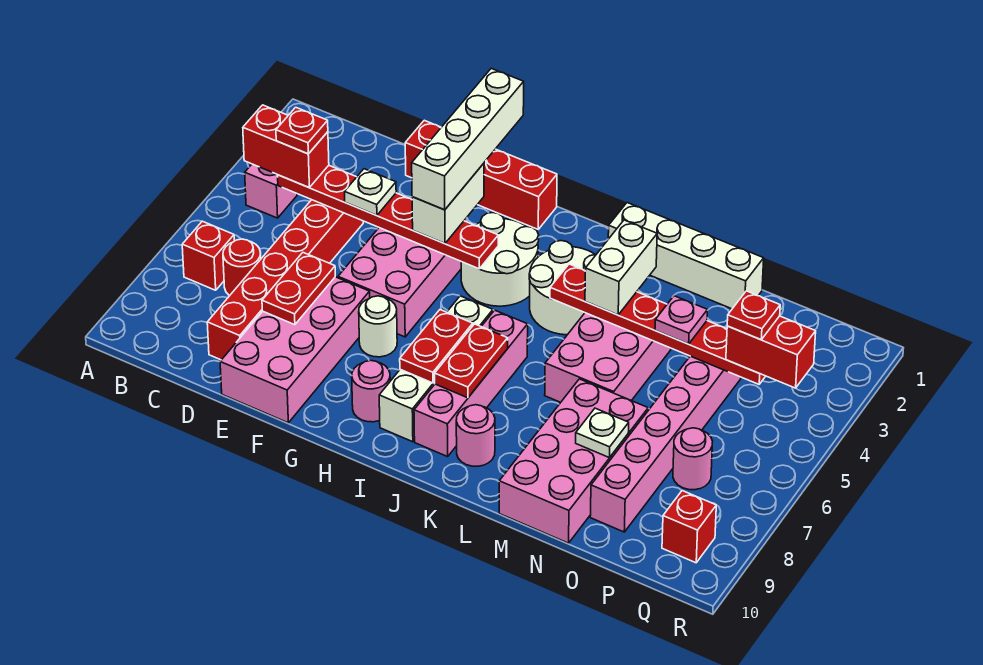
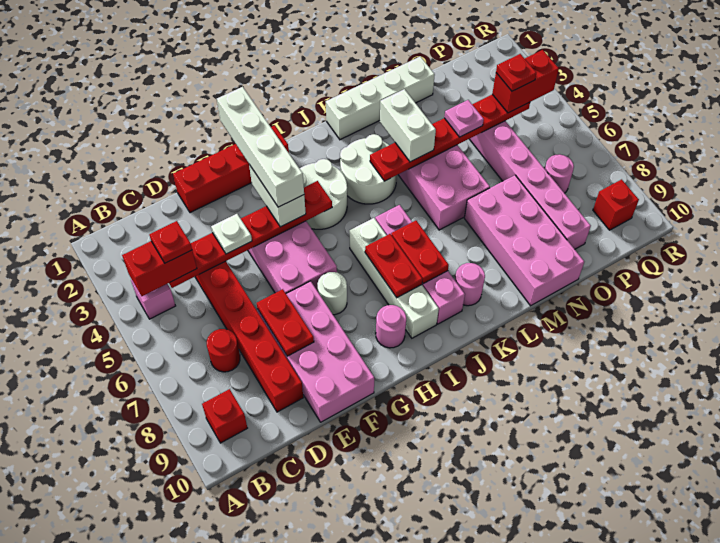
red 1x1 brick [182,221,234,290] -> red 1x1 brick moved to [202,389,247,443]
white 1x1 plate [576,408,629,458] -> none

